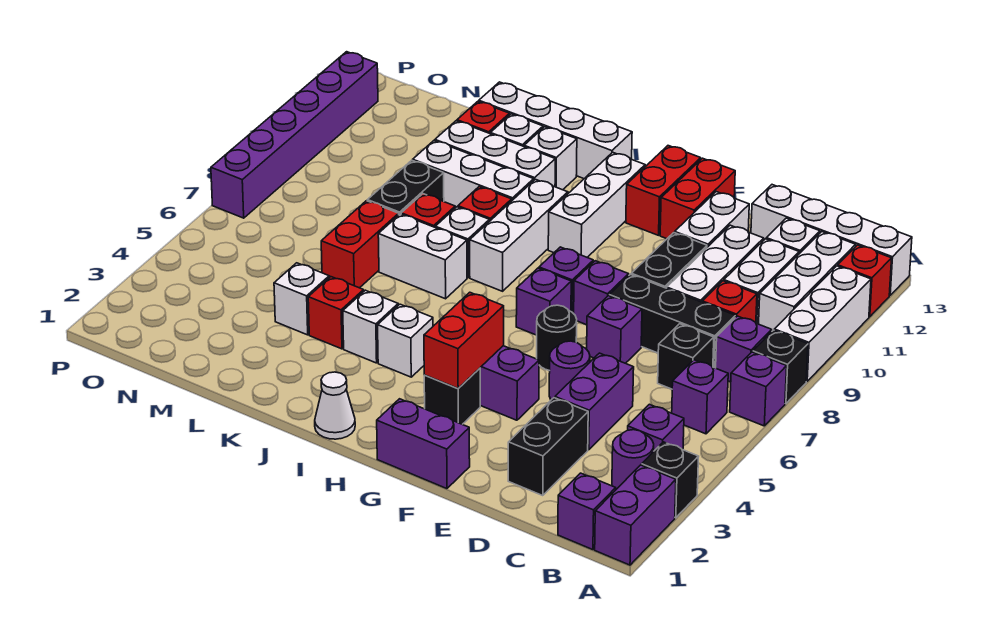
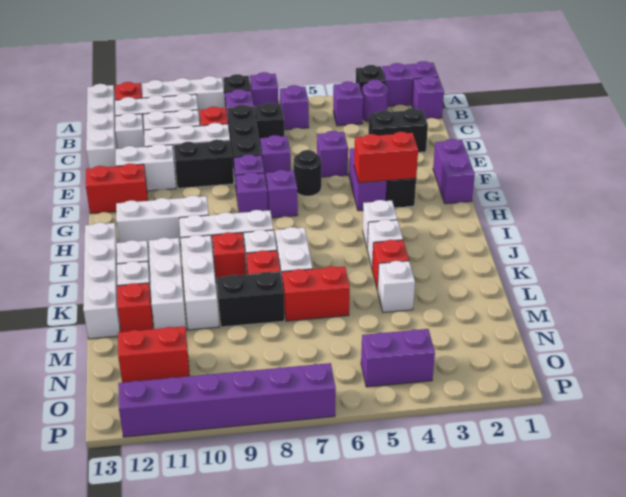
purple 1x2 brick [555,353,634,450] -> purple 1x2 brick moved to [361,329,435,387]
purple 1x1 round brick [549,341,590,400] -> purple 1x1 brick [317,131,348,177]
red 1x2 brick [626,146,701,235] -> red 1x2 brick moved to [118,326,190,383]
white 1x1 cone [315,372,355,439] -> none

